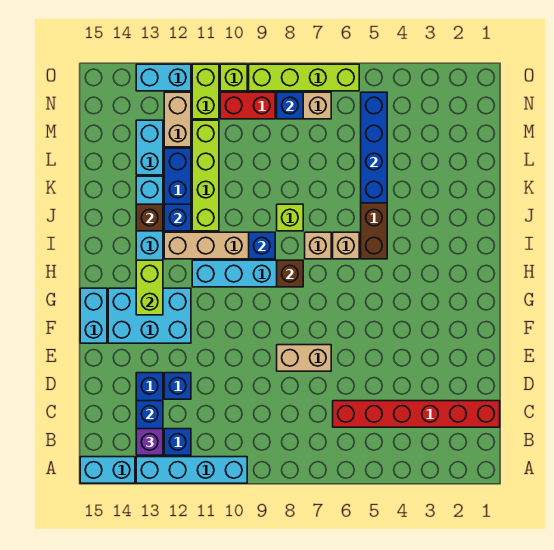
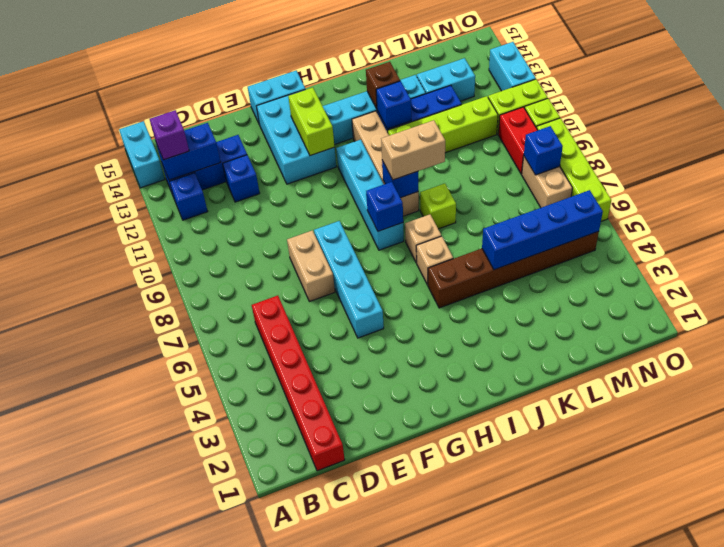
cyan 1x4 brick [136,457,247,483] -> cyan 1x4 brick moved to [314,221,384,338]
lime 1x2 brick [136,260,163,315] -> lime 1x2 brick turned to [288,88,334,156]
brown 1x1 brick [277,260,303,287] -> blue 1x1 brick [366,182,403,231]
tan 1x2 brick [164,92,191,147] -> tan 1x2 brick moved to [381,120,445,180]

